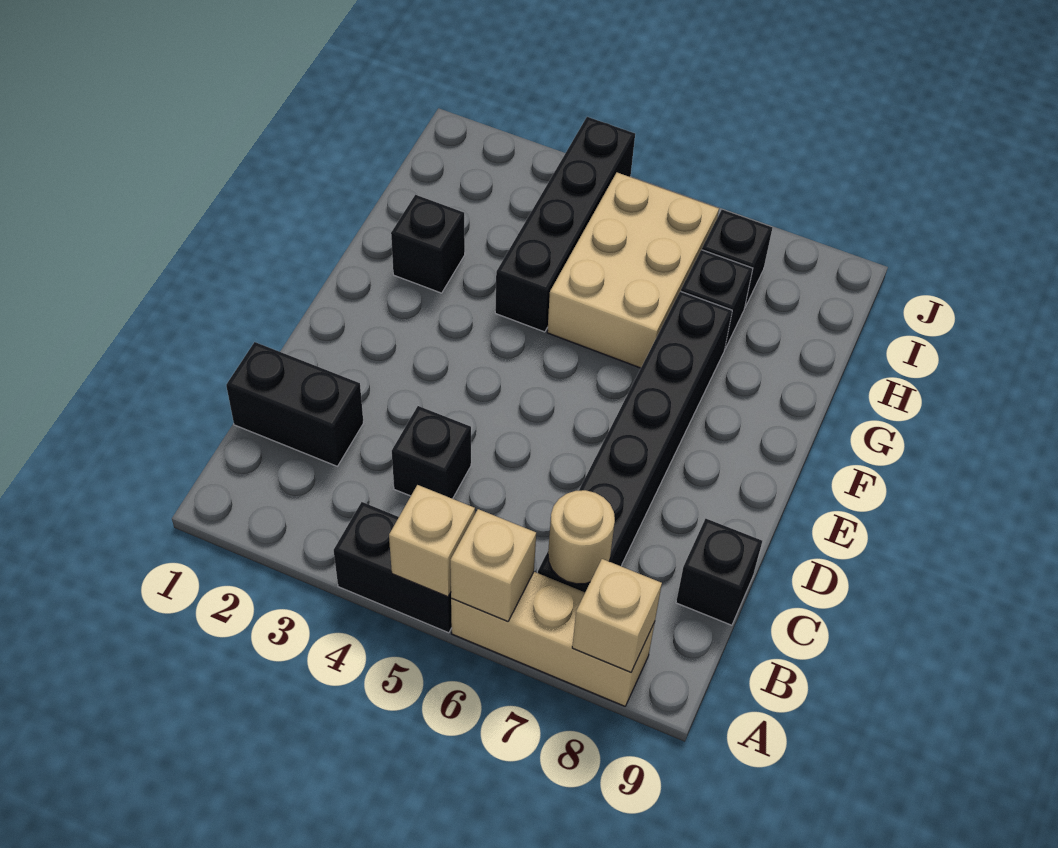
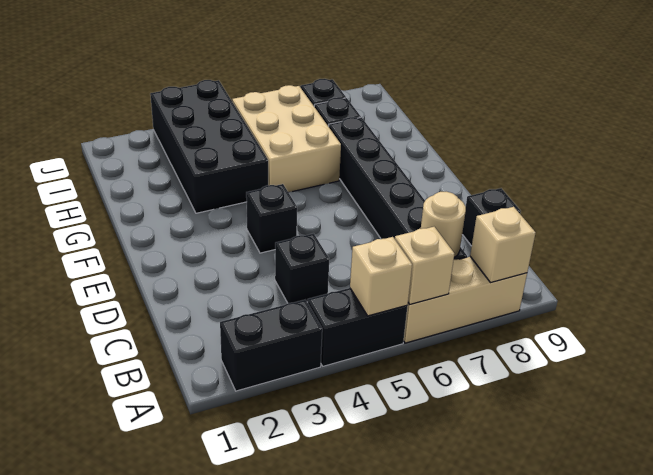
black 1x2 brick [226,342,363,466] -> black 1x2 brick moved to [220,300,322,391]
black 1x1 brick [391,195,465,293] -> black 1x1 brick moved to [246,184,297,253]
black 1x4 brick [495,117,635,332] -> black 2x4 brick [150,80,268,213]

